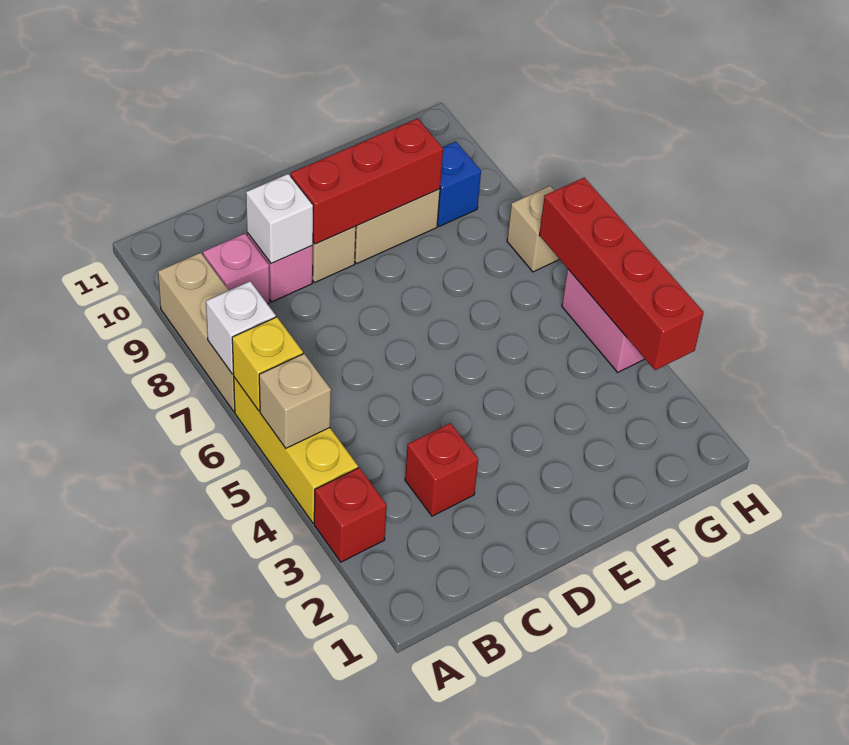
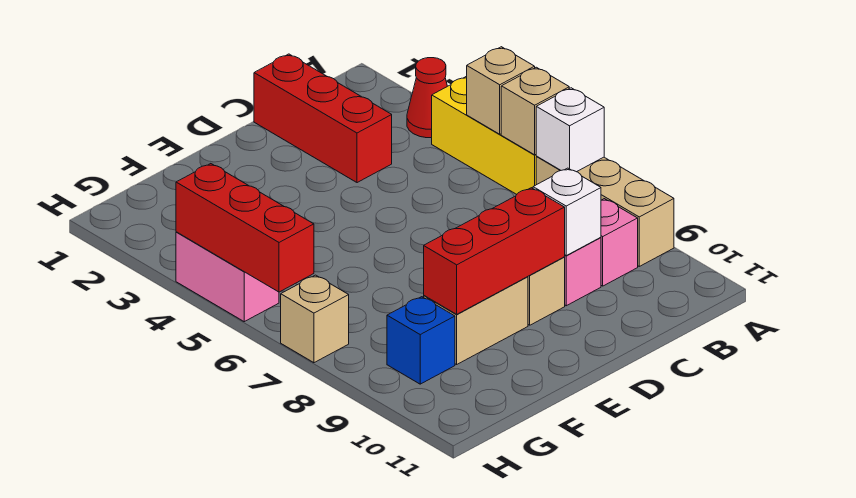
red 1x1 brick [314,468,387,562] -> red 1x1 cone [407,58,447,138]
yellow 1x1 brick [232,317,303,411] -> tan 1x1 brick [501,67,569,155]
red 1x1 brick [405,423,478,516] -> red 1x3 brick [254,54,392,183]
red 1x4 brick [539,178,704,370] -> red 1x3 brick [176,164,314,292]

